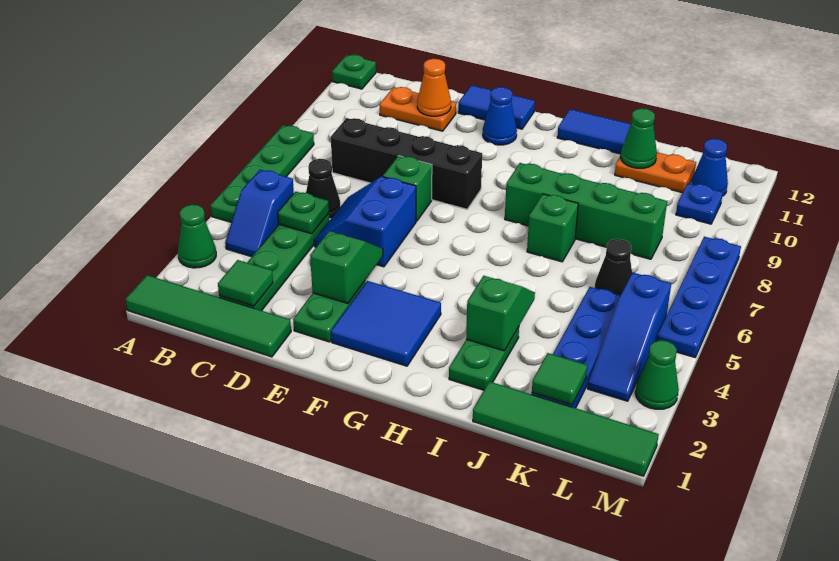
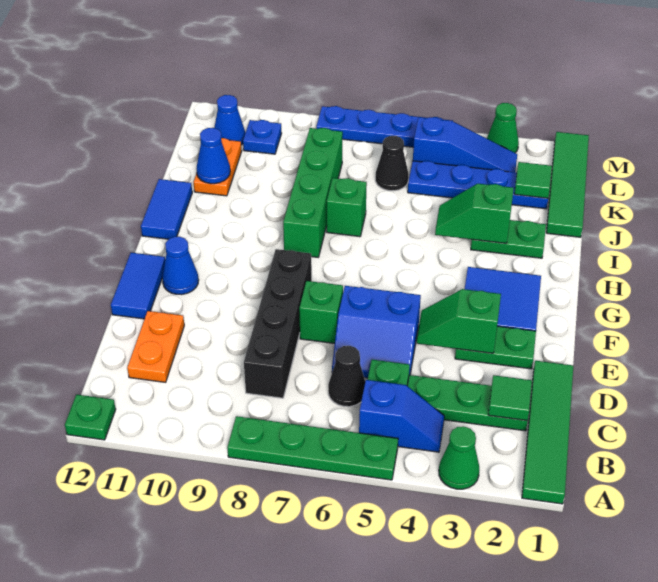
orange 1x1 cone [417,59,451,116] -> none
green 1x1 cone [621,108,657,168] -> blue 1x1 cone [196,128,230,184]

